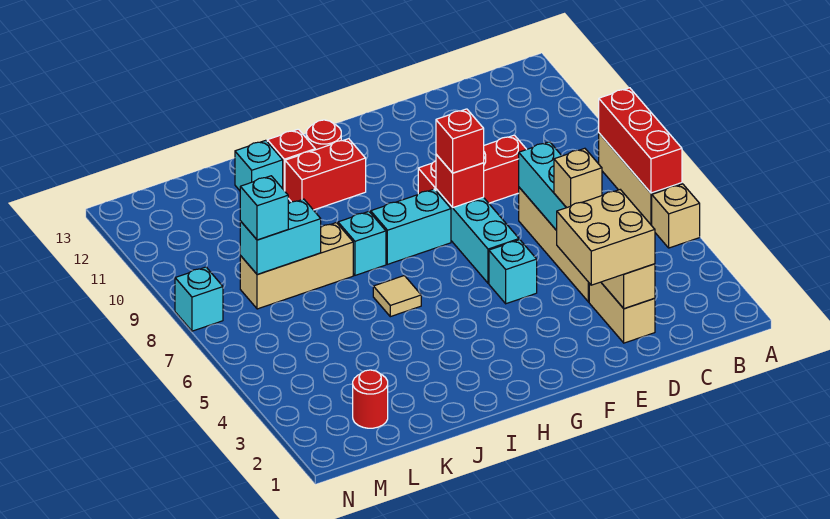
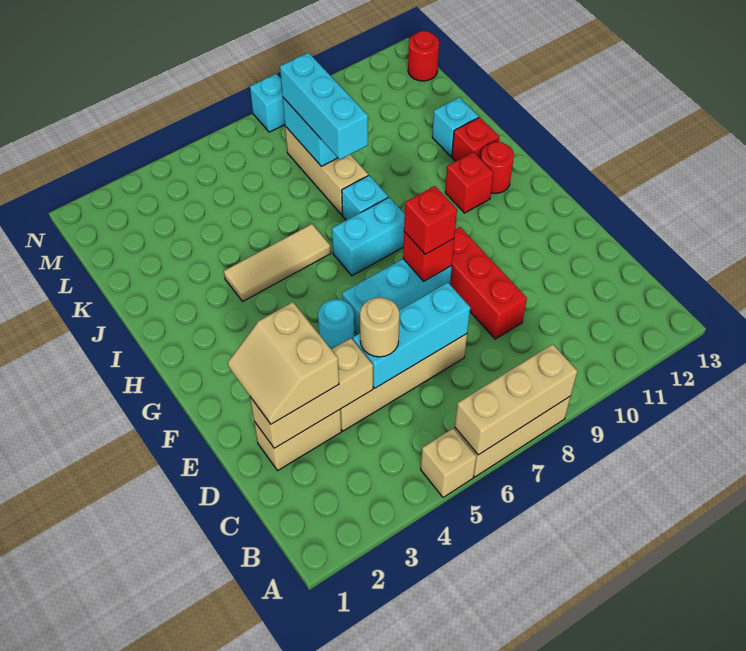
red 1x3 brick [599,88,682,193] -> tan 1x3 brick [455,344,577,455]
tan 2x2 brick [556,190,655,285] -> tan 2x2 slope [228,302,339,424]
tan 1x1 brick [554,148,602,208] -> tan 1x1 round brick [360,297,400,357]
cyan 1x1 brick [489,240,537,304] -> cyan 1x1 round brick [318,299,354,349]
cyan 1x2 brick [371,189,451,264] -> cyan 1x2 brick turned to [332,197,405,276]
red 1x2 brick [285,139,366,210] -> red 1x1 brick [445,152,493,213]
tan 1x1 tile [373,276,421,317] -> tan 1x3 tile [224,224,331,301]
red 1x1 round brick [353,370,388,428] -> red 1x1 round brick moved to [408,31,439,81]
cyan 1x1 brick [240,176,288,240] -> cyan 1x3 brick [280,53,368,160]

